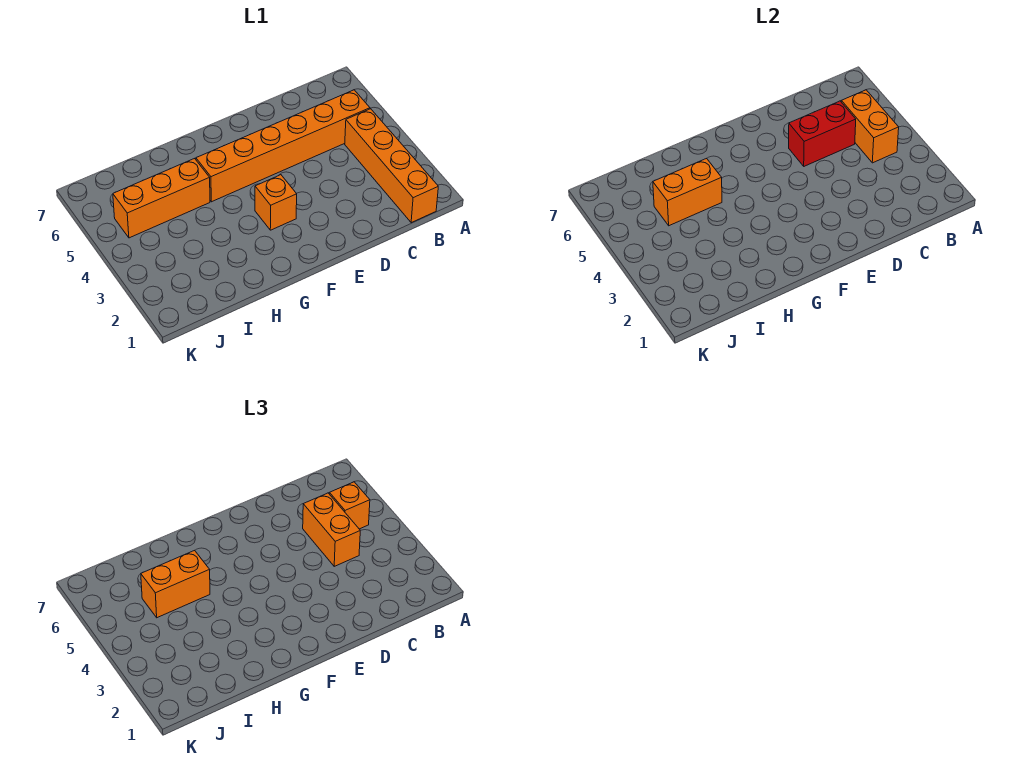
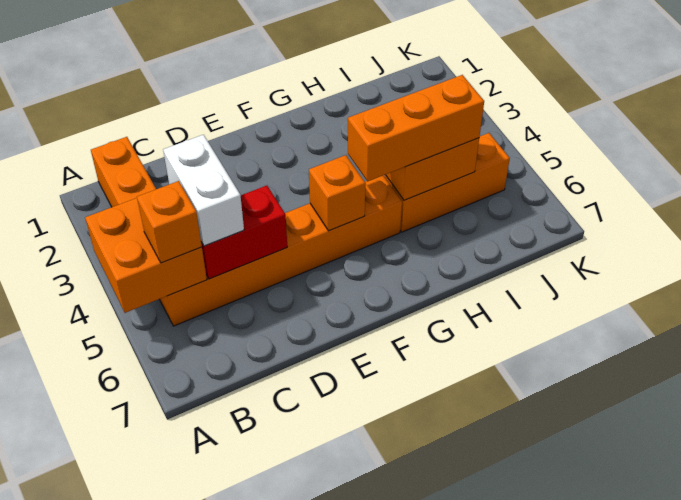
orange 1x2 brick [841,90,899,163] -> orange 2x2 brick [85,198,207,313]
orange 1x2 brick [303,493,360,566] -> white 1x2 brick [163,135,244,246]
orange 1x1 brick [255,175,297,230] -> orange 1x1 brick moved to [309,155,366,231]
orange 1x2 brick [141,550,210,618] -> orange 1x3 brick [348,75,484,181]

